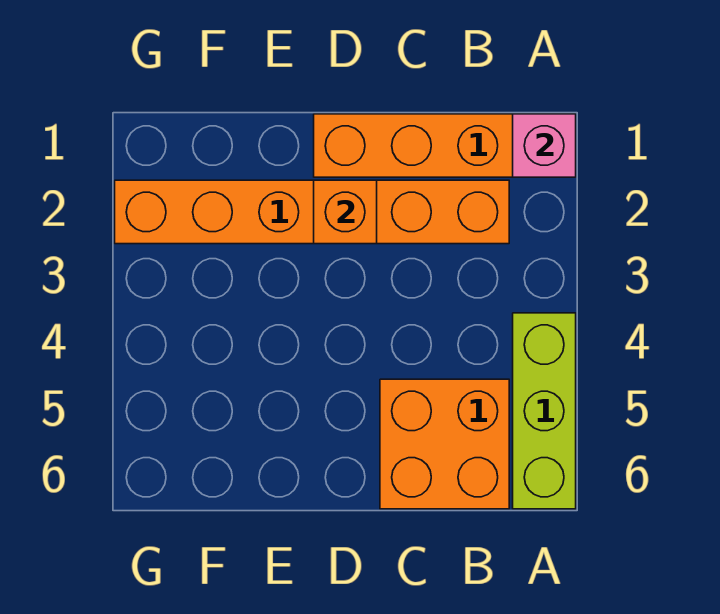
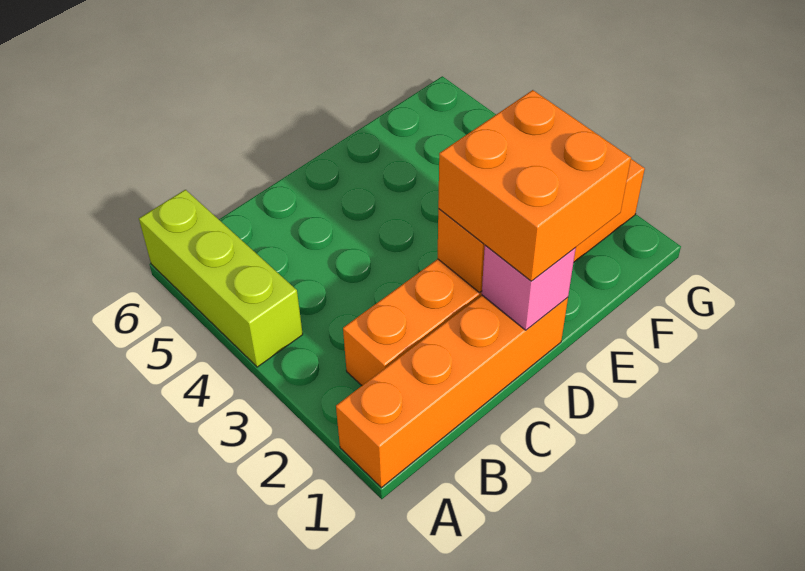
pink 1x1 brick [513,114,576,177] -> pink 1x1 brick moved to [482,245,576,330]
orange 2x2 brick [380,379,509,509] -> orange 2x2 brick moved to [438,90,631,281]

